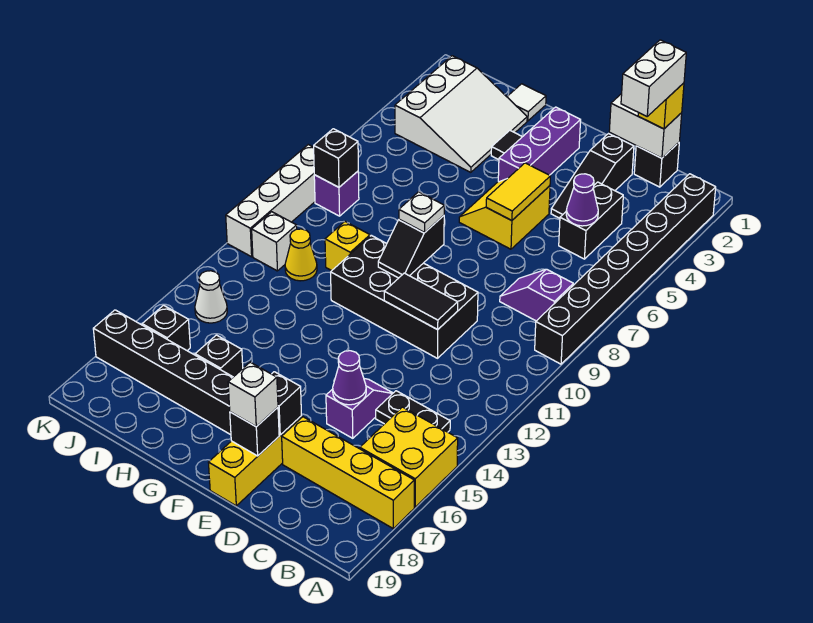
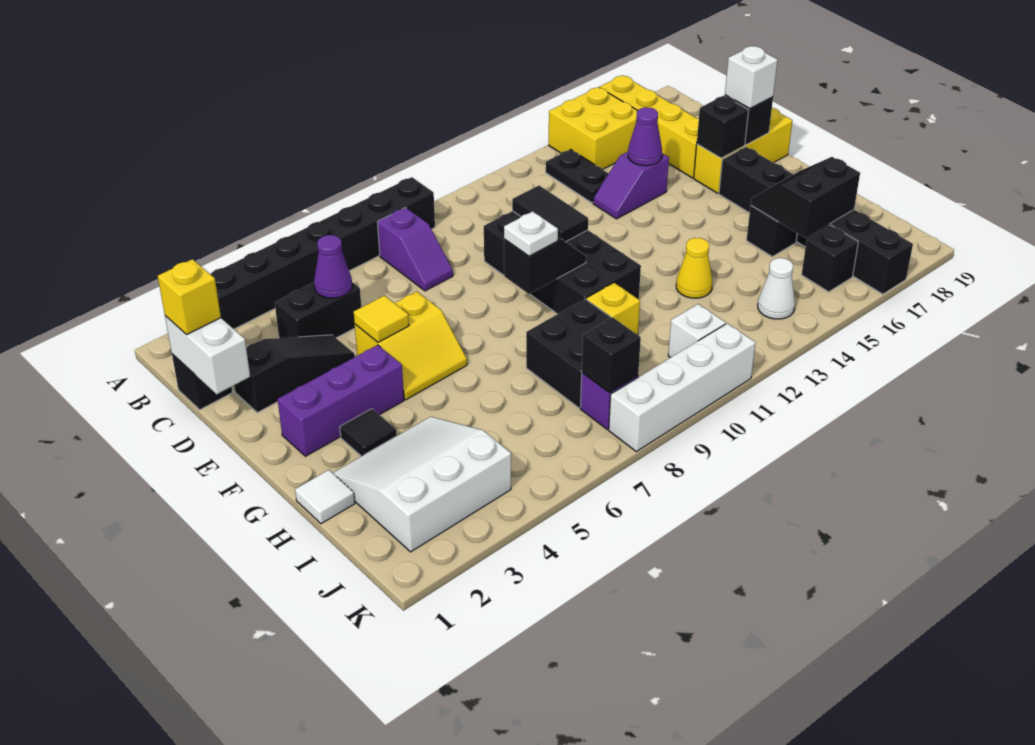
white 1x2 brick [621,40,686,116] -> none
yellow 1x2 tile [486,163,550,221] -> yellow 1x1 tile [354,296,409,342]
none -> black 2x2 brick [526,299,612,408]
none -> black 2x2 slope [751,157,860,238]
yellow 1x1 cone [285,229,317,281] -> yellow 1x1 cone moved to [676,238,712,298]

